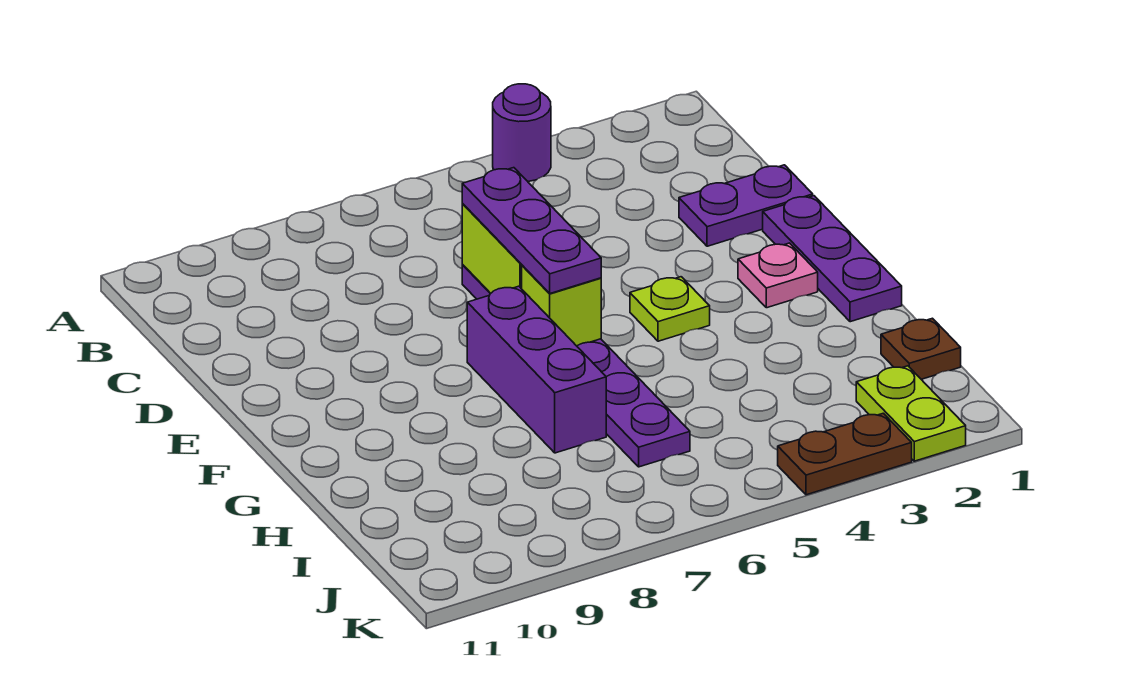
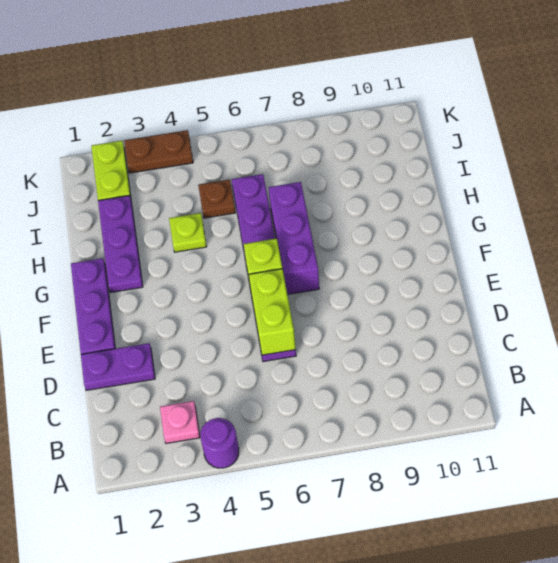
purple 1x3 plate [462,168,601,293] -> purple 1x3 plate moved to [98,195,143,292]
pink 1x1 plate [738,243,818,308] -> pink 1x1 plate moved to [160,401,200,443]
lime 1x1 plate [630,277,710,341] -> lime 1x1 plate moved to [169,213,207,252]
brown 1x1 plate [881,318,961,379] -> brown 1x1 plate moved to [198,180,235,218]

